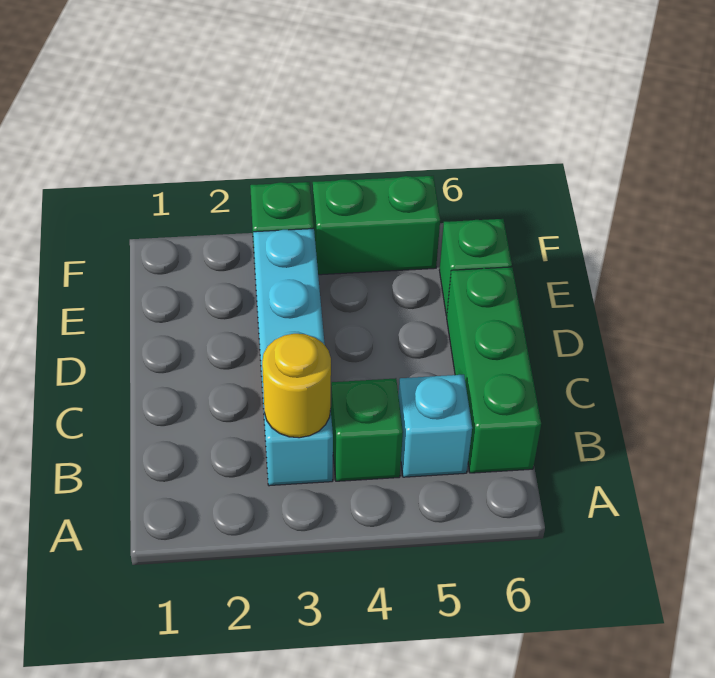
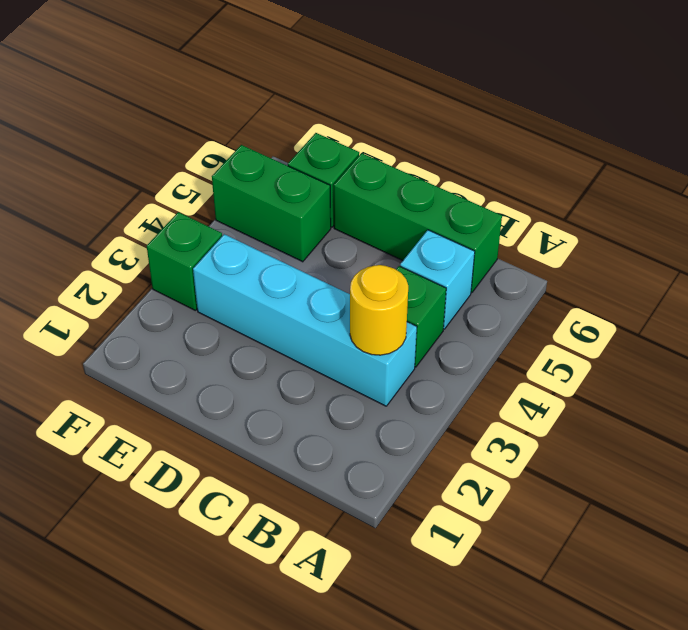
green 1x2 brick [313,176,440,275] -> green 1x2 brick turned to [212,145,331,262]

